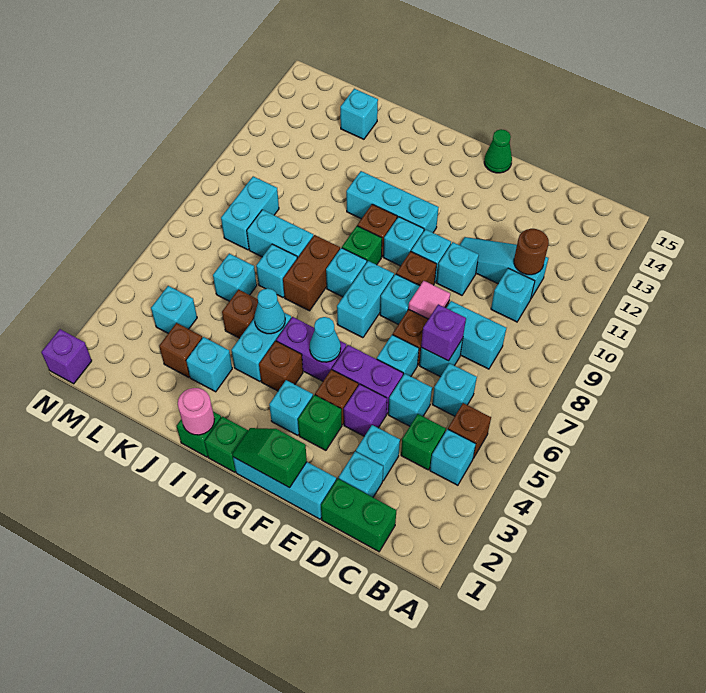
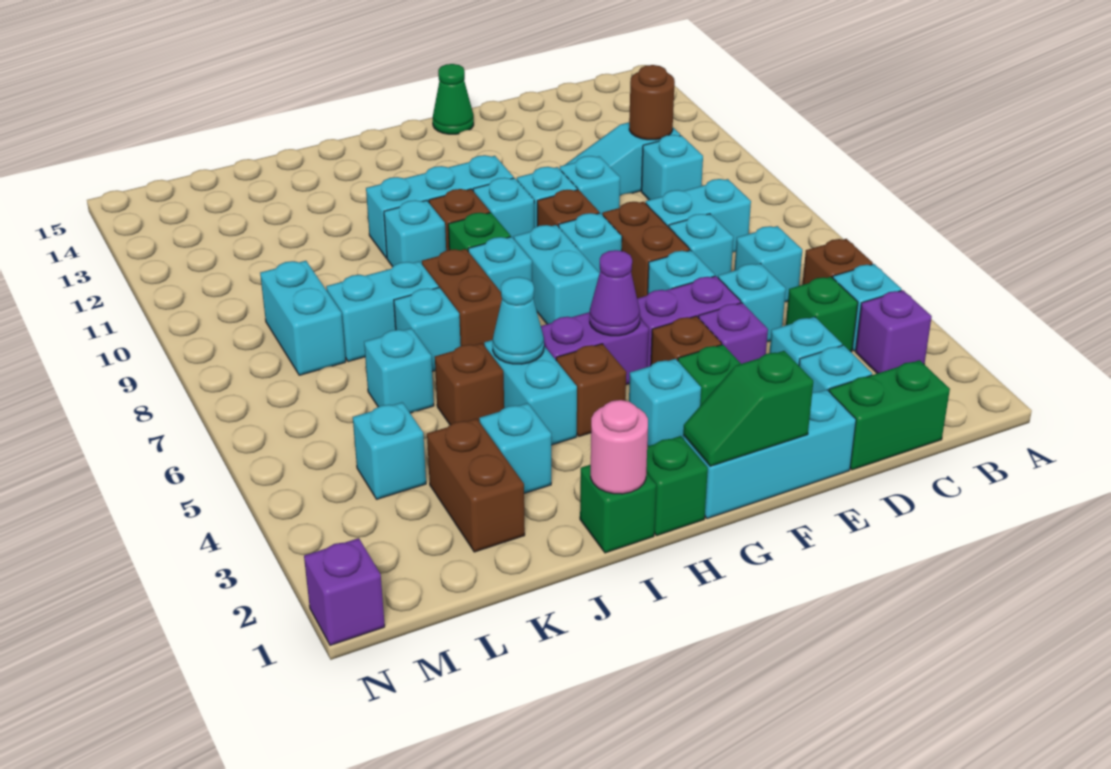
purple 1x1 brick [421,304,466,361] -> purple 1x1 brick moved to [856,290,932,373]
pink 1x1 tile [408,281,450,319] -> none
cyan 1x1 cone [310,317,341,362] -> purple 1x1 cone [590,250,640,336]
brown 1x1 brick [159,323,202,377] -> brown 1x2 brick [427,419,525,552]
cyan 1x1 brick [340,89,378,139] -> cyan 1x1 brick moved to [384,200,446,267]

